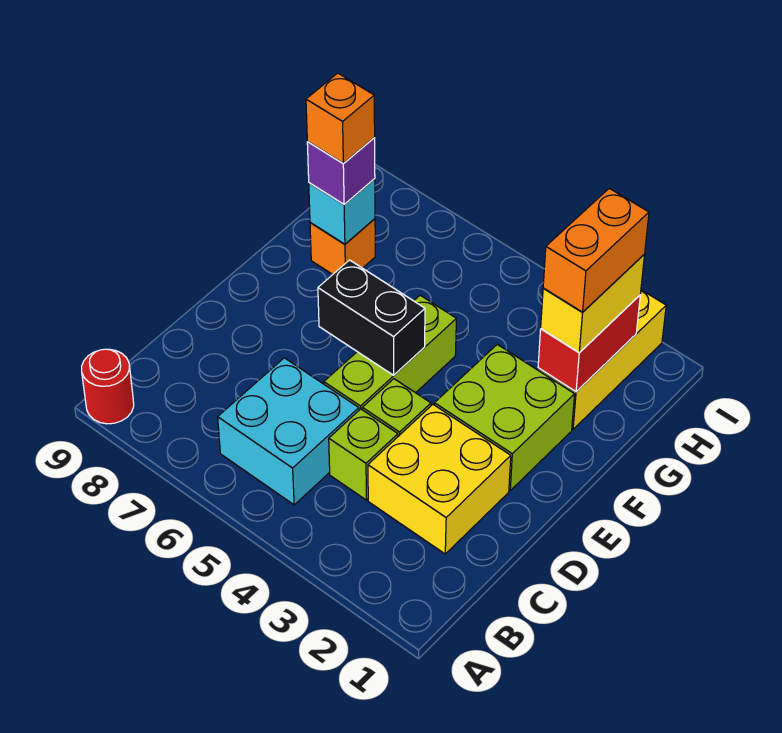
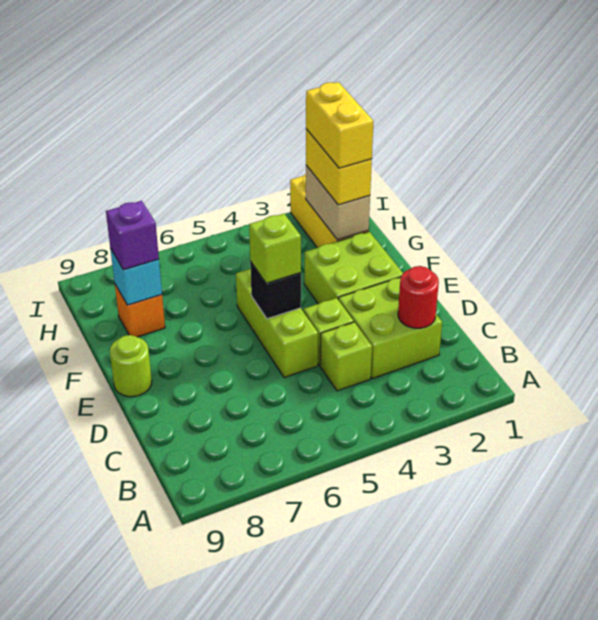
red 1x1 round brick [82,349,134,424] -> red 1x1 round brick moved to [398,266,439,328]
cyan 2x2 brick [218,358,359,505] -> none
yellow 2x2 brick [368,405,511,554] -> lime 2x2 brick [338,277,442,379]
black 1x2 brick [318,260,425,375] -> black 1x1 brick [250,261,301,319]
none -> lime 1x1 brick [249,214,301,283]
none -> lime 1x1 round brick [110,335,152,397]
red 1x2 brick [538,295,640,392] -> tan 1x2 brick [306,165,370,240]
orange 1x2 brick [543,188,649,312] -> yellow 1x2 brick [306,82,373,168]
orange 1x1 brick [306,73,375,163] -> none

